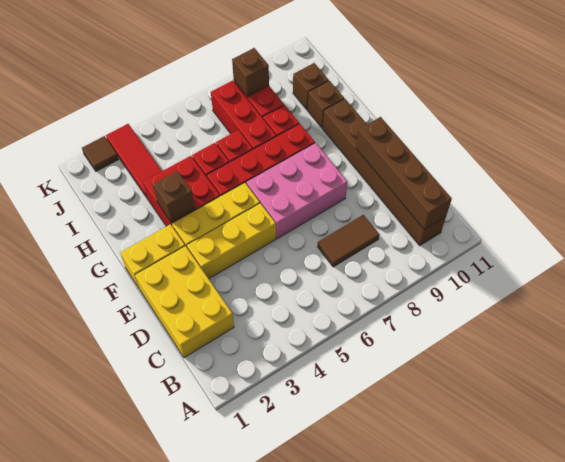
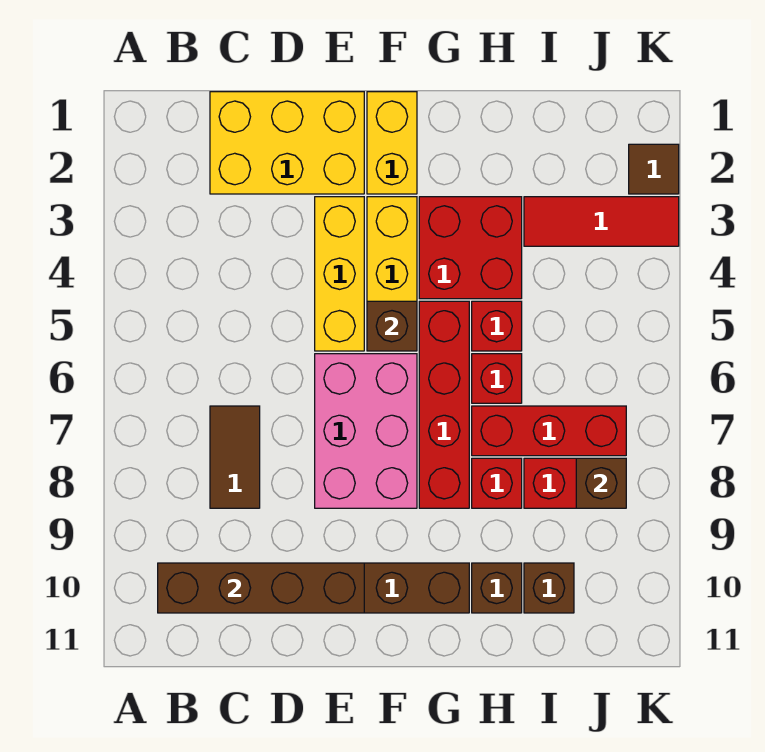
brown 1x1 brick [153,171,195,222] -> brown 1x1 brick moved to [367,301,417,351]

